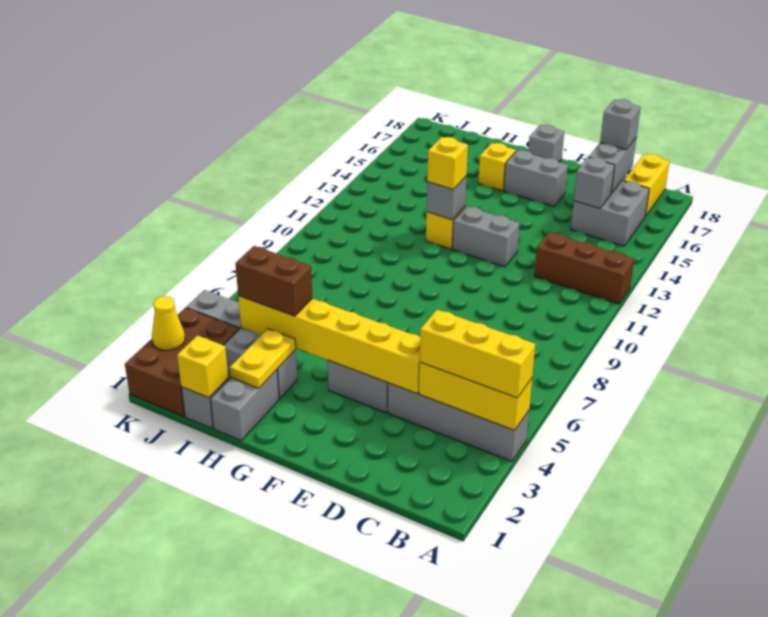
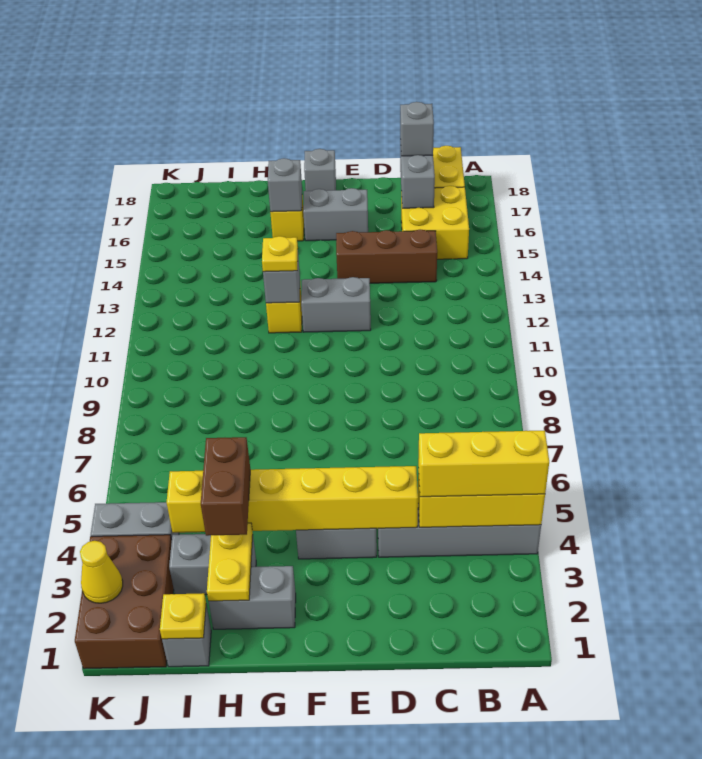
brown 1x3 brick [534,232,634,304] -> brown 1x3 brick moved to [336,230,437,283]
grey 2x2 brick [571,181,649,246] -> yellow 2x2 brick [401,186,469,259]
grey 1x1 brick [574,157,615,208] -> grey 1x1 brick moved to [268,158,302,212]
yellow 1x1 brick [427,137,468,189] -> yellow 1x1 plate [262,236,298,272]
grey 1x2 brick [210,370,279,441] -> grey 1x2 brick turned to [209,566,296,629]
brown 1x2 brick [235,246,312,316] -> brown 1x2 brick turned to [201,437,250,536]
yellow 1x1 brick [177,335,228,398] -> yellow 1x1 plate [160,593,206,639]

